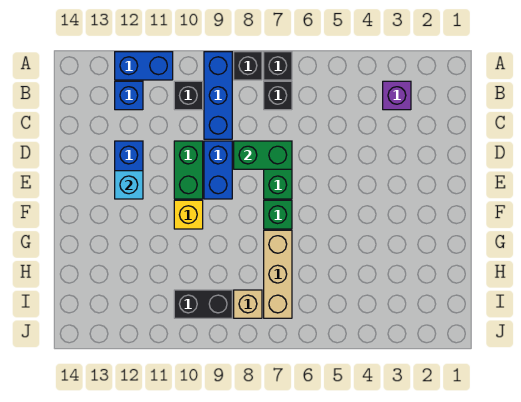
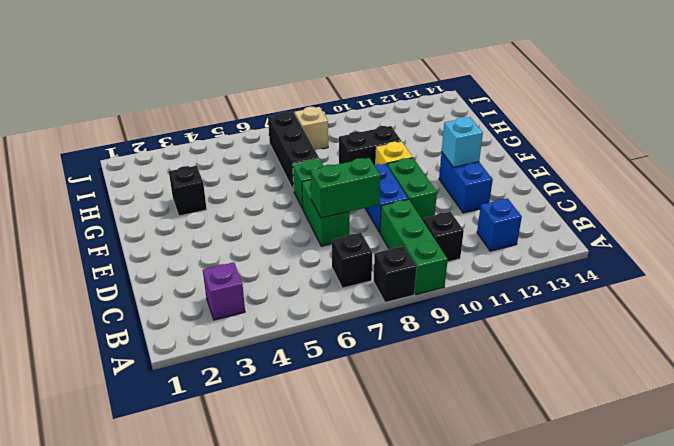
black 1x1 brick [264,52,292,80] -> black 1x1 brick moved to [169,166,207,216]
blue 1x3 brick [204,52,232,139] -> green 1x3 brick [380,199,448,295]
blue 1x2 brick [115,52,173,80] -> none
tan 1x3 brick [264,230,292,318] -> black 1x3 brick [268,112,319,191]
black 1x2 brick [174,290,232,318] -> black 1x2 brick moved to [339,126,401,164]

